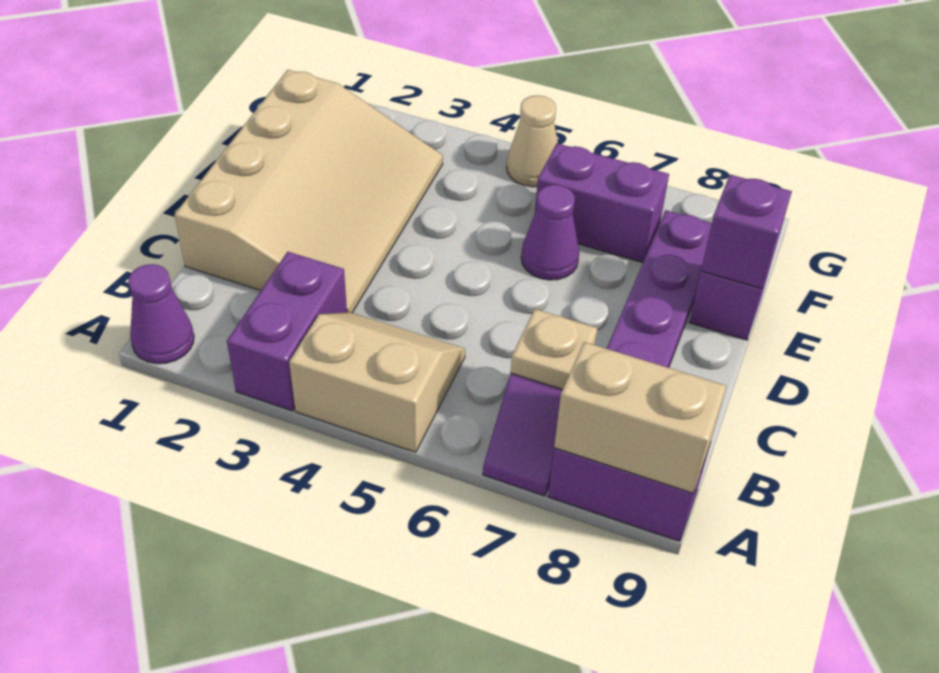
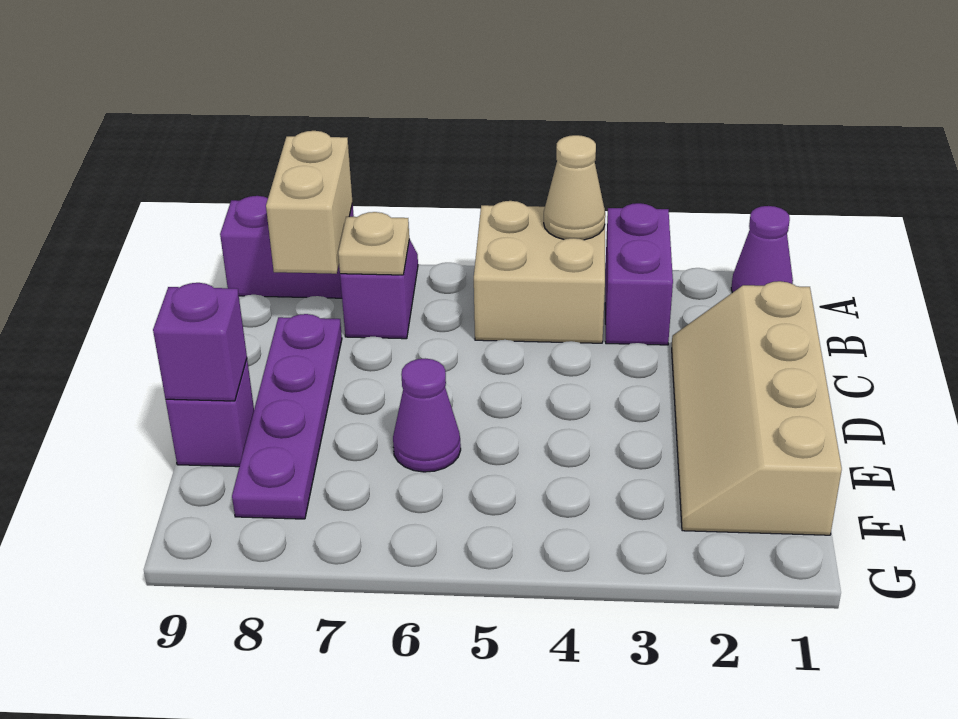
tan 2x2 slope [289,312,465,452] -> tan 2x2 brick [474,201,605,343]
tan 1x2 brick [554,342,726,493] -> tan 1x2 brick turned to [266,131,352,274]
tan 3x4 slope [174,70,443,313] -> tan 2x4 slope [672,281,842,535]
purple 1x2 brick [535,143,669,263] -> none
tan 1x1 cone [507,95,558,187] -> tan 1x1 cone moved to [544,135,605,240]

